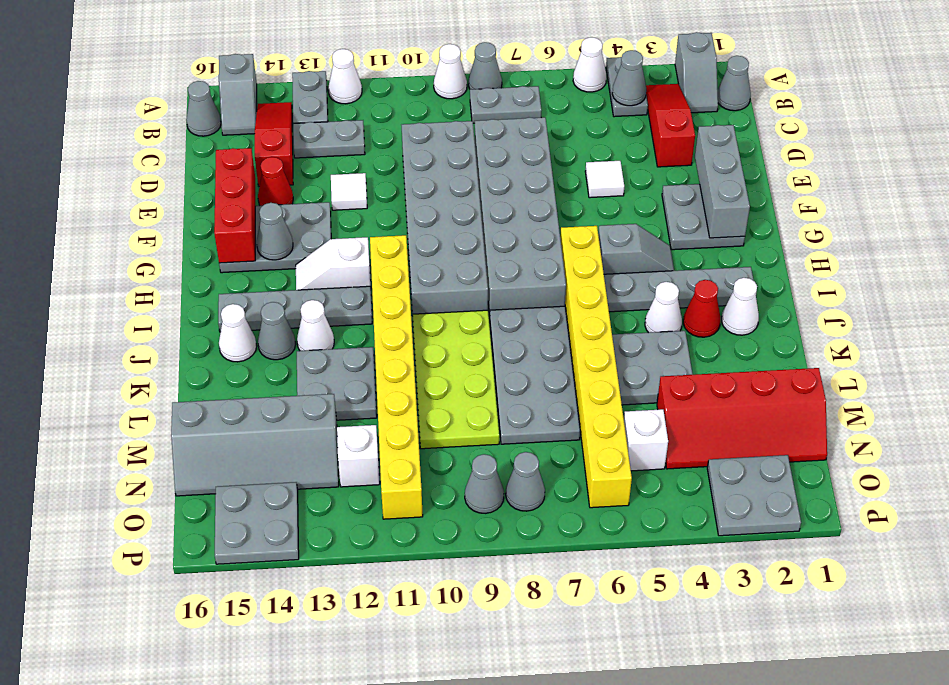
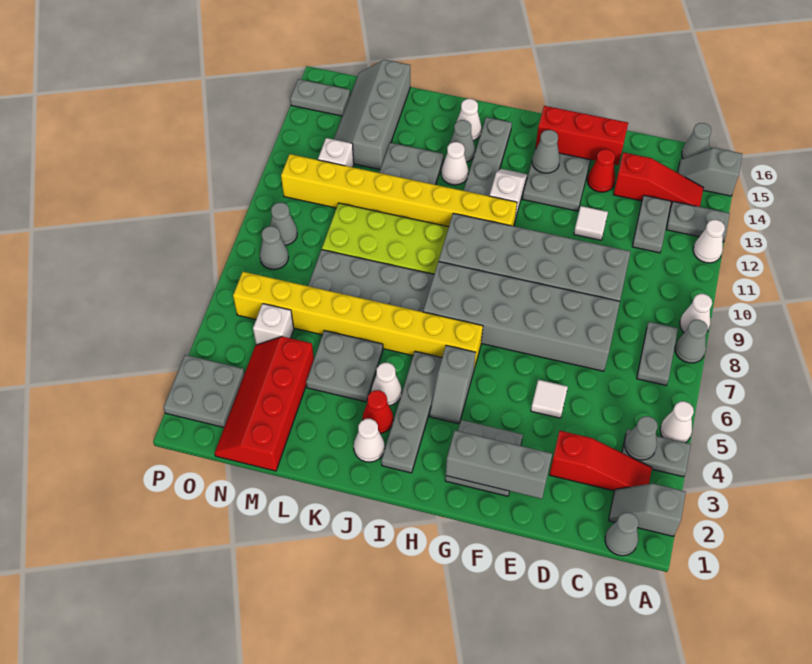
grey 2x2 plate [215,482,299,564] -> grey 1x2 plate [290,79,350,116]

